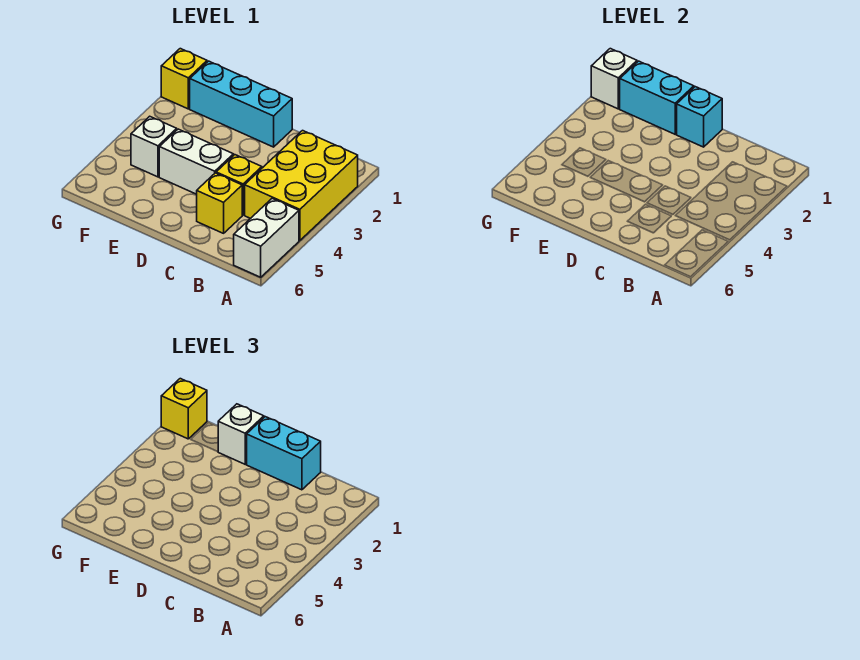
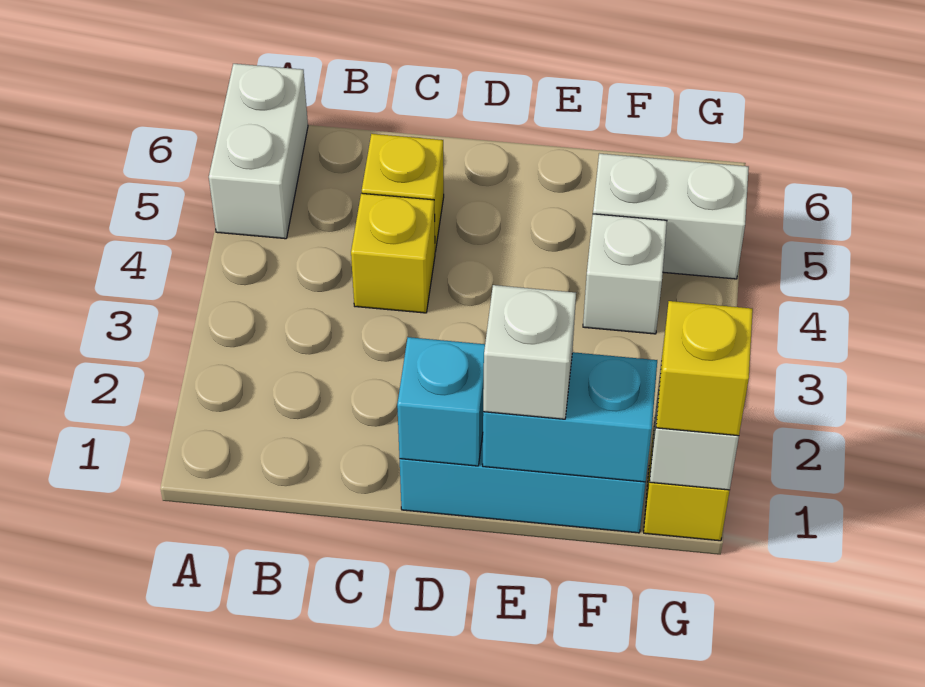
yellow 2x3 brick [245,131,358,240] -> none
cyan 1x2 brick [247,417,321,490] -> none
white 1x2 brick [159,129,233,194] -> white 1x2 brick moved to [593,153,749,279]

